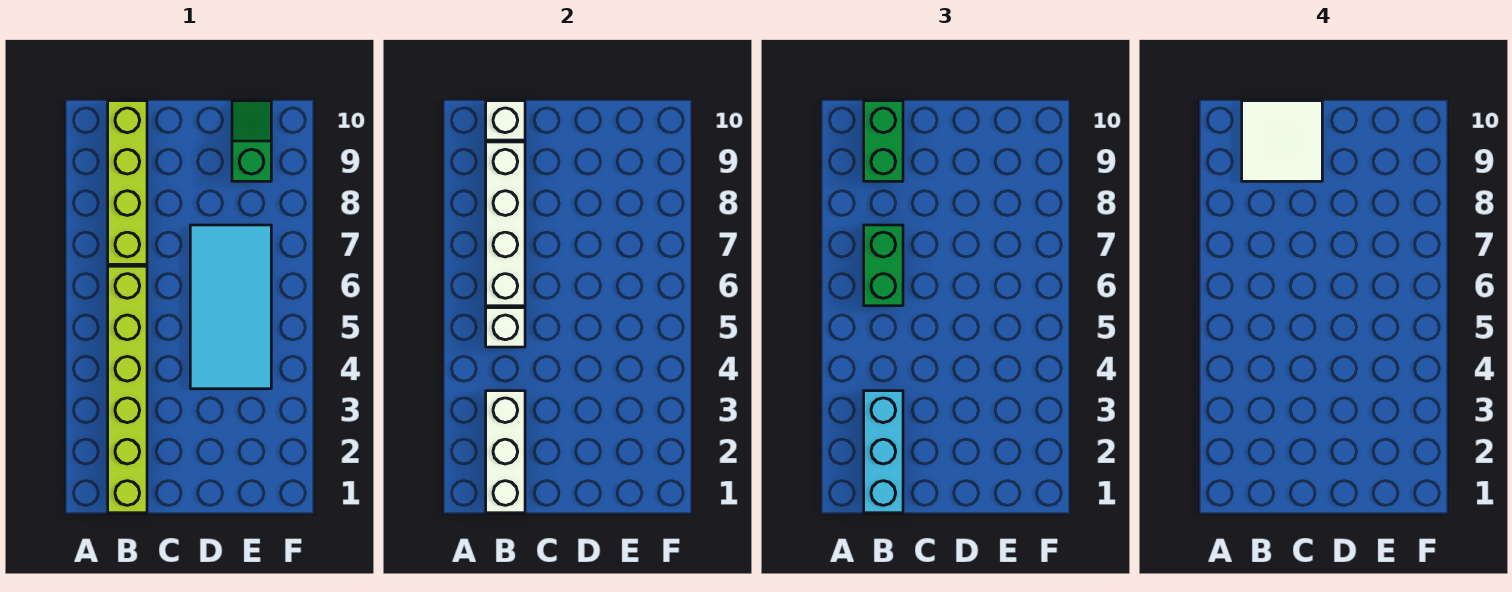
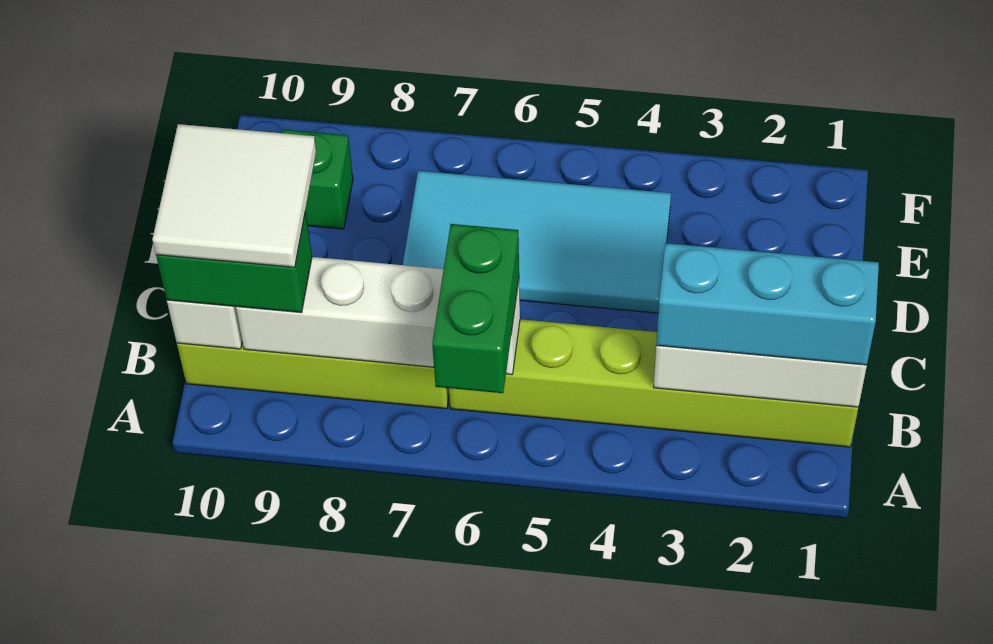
white 1x1 brick [486,308,525,347] -> none
green 1x2 brick [864,225,903,306] -> green 1x2 brick turned to [432,224,519,393]

